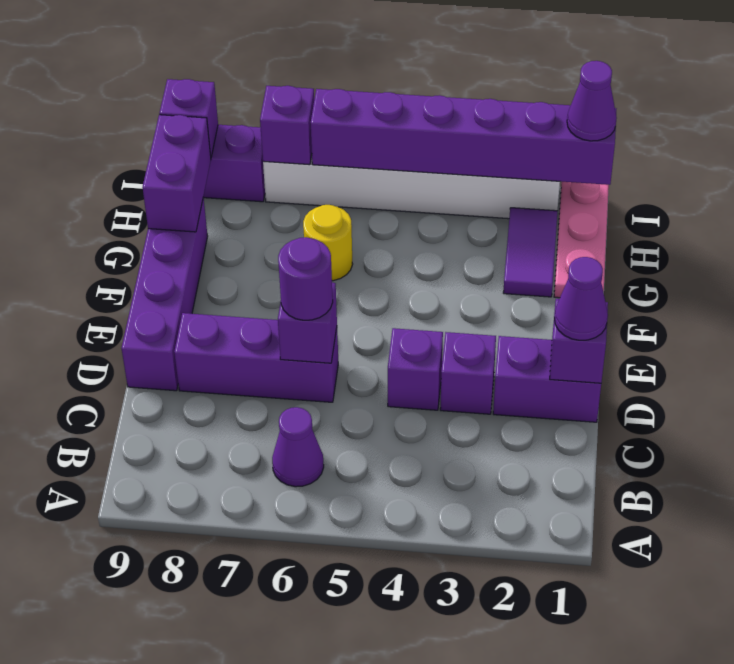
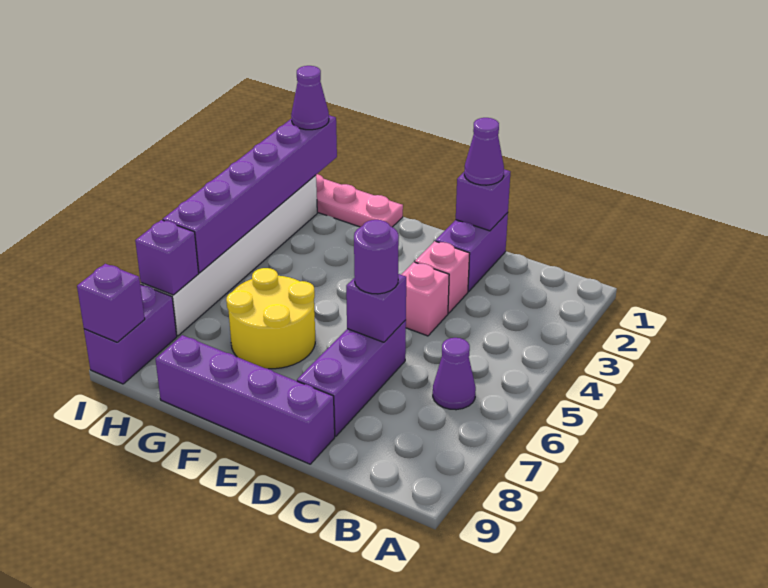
purple 1x1 brick [440,332,496,414] -> pink 1x1 brick [415,241,470,313]
purple 1x1 brick [388,328,443,410] -> pink 1x1 brick [401,262,449,336]
purple 1x2 tile [503,208,557,297] -> none
yellow 1x1 round brick [303,205,353,281] -> yellow 2x2 round brick [226,268,315,369]
purple 1x2 brick [142,115,211,232] -> none

